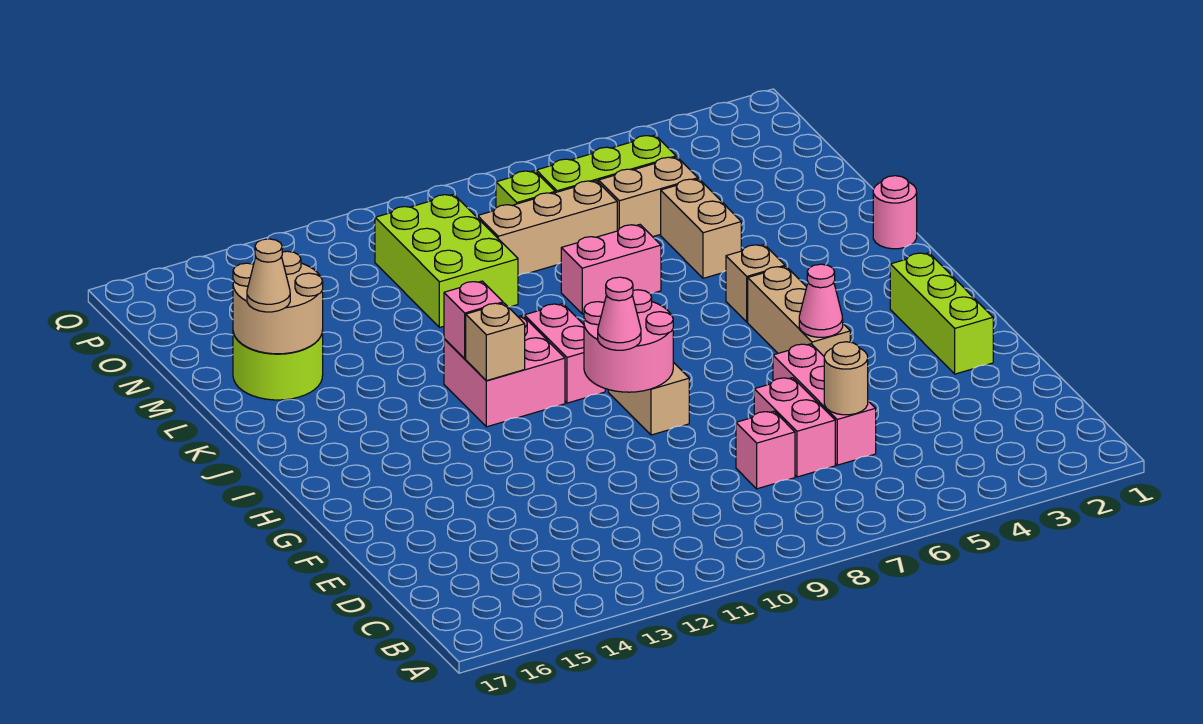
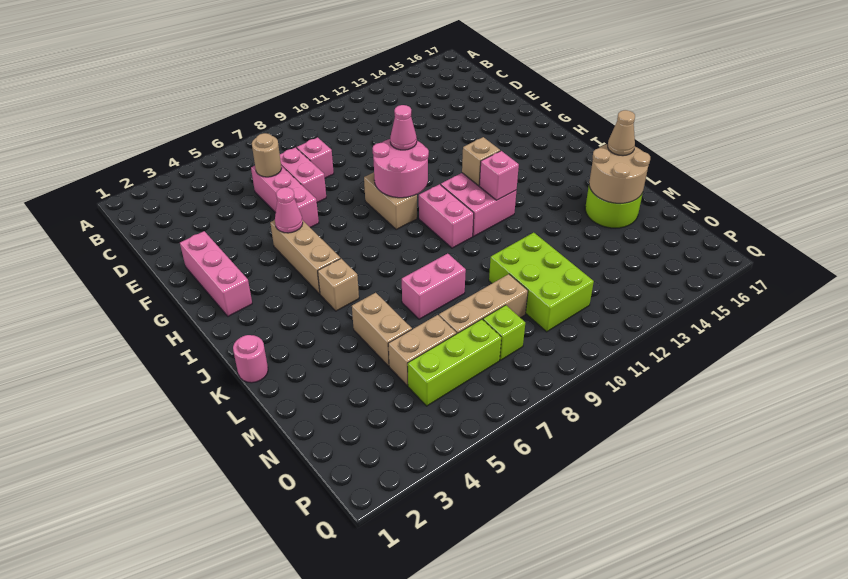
lime 1x3 brick [890,253,993,374] -> pink 1x3 brick [180,231,252,316]

